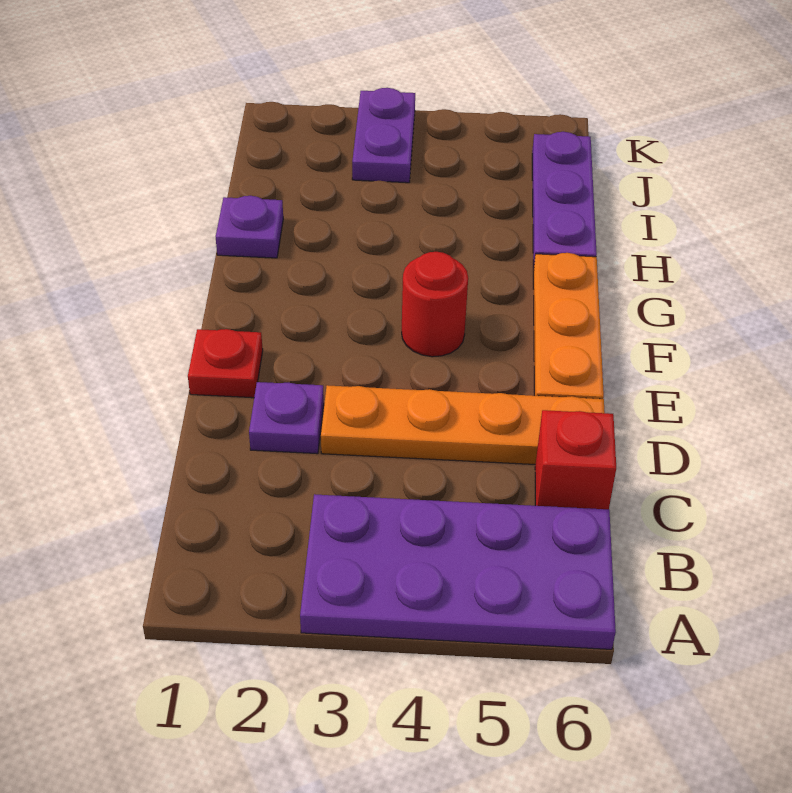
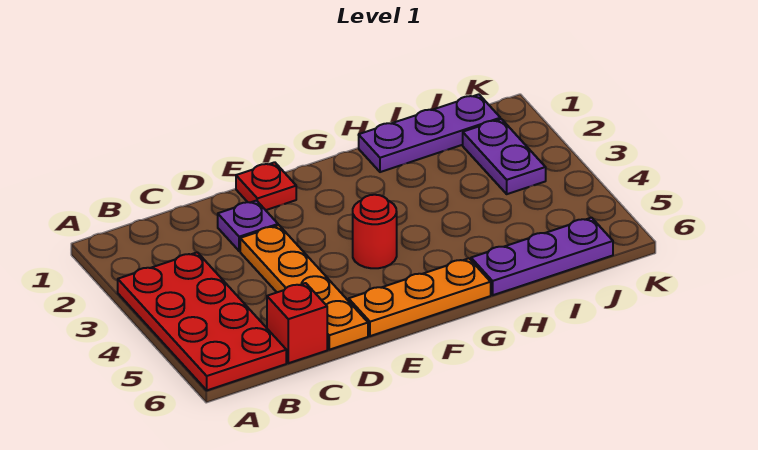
purple 2x4 plate [300,494,616,649] -> red 2x4 plate [118,252,286,390]
purple 1x1 plate [216,196,283,258] -> purple 1x3 plate [359,94,500,172]
purple 1x2 plate [352,88,415,183] -> purple 1x2 plate turned to [463,119,546,194]

